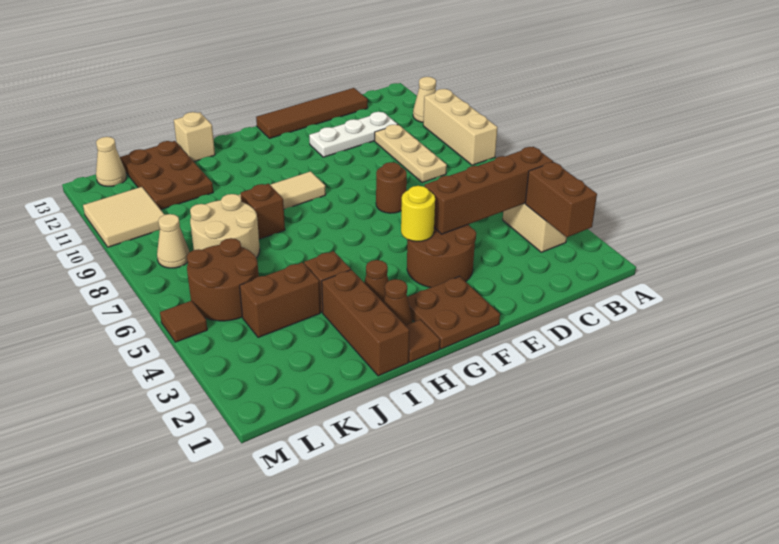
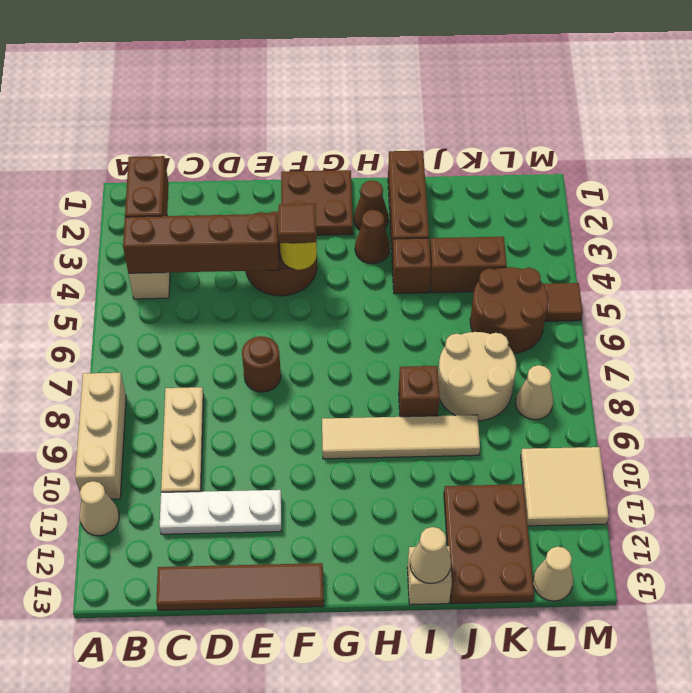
brown 1x1 tile [406,320,440,362] -> brown 1x1 tile moved to [279,204,316,243]
none -> tan 1x1 cone [410,527,451,584]

